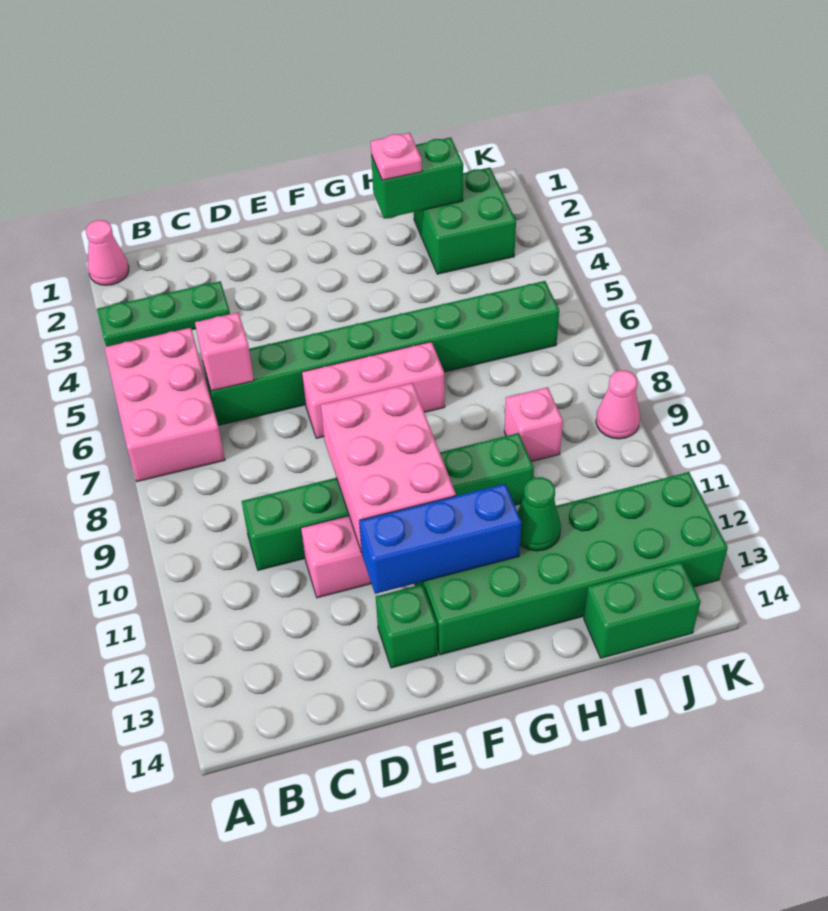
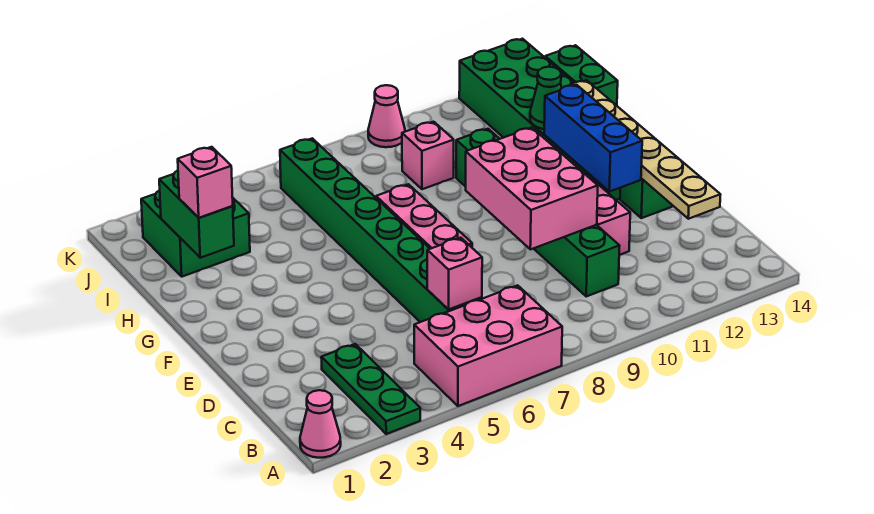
none -> tan 1x6 plate [571,80,721,219]
pink 2x3 brick [321,383,456,553] -> pink 2x3 brick turned to [466,128,598,249]
pink 1x1 plate [371,133,422,180] -> pink 1x1 brick [178,147,233,218]

